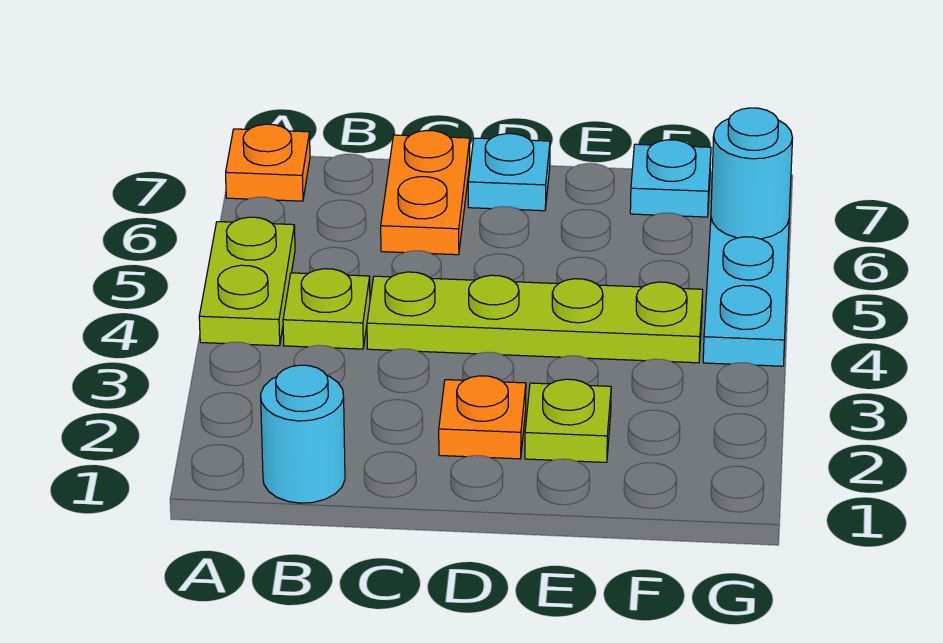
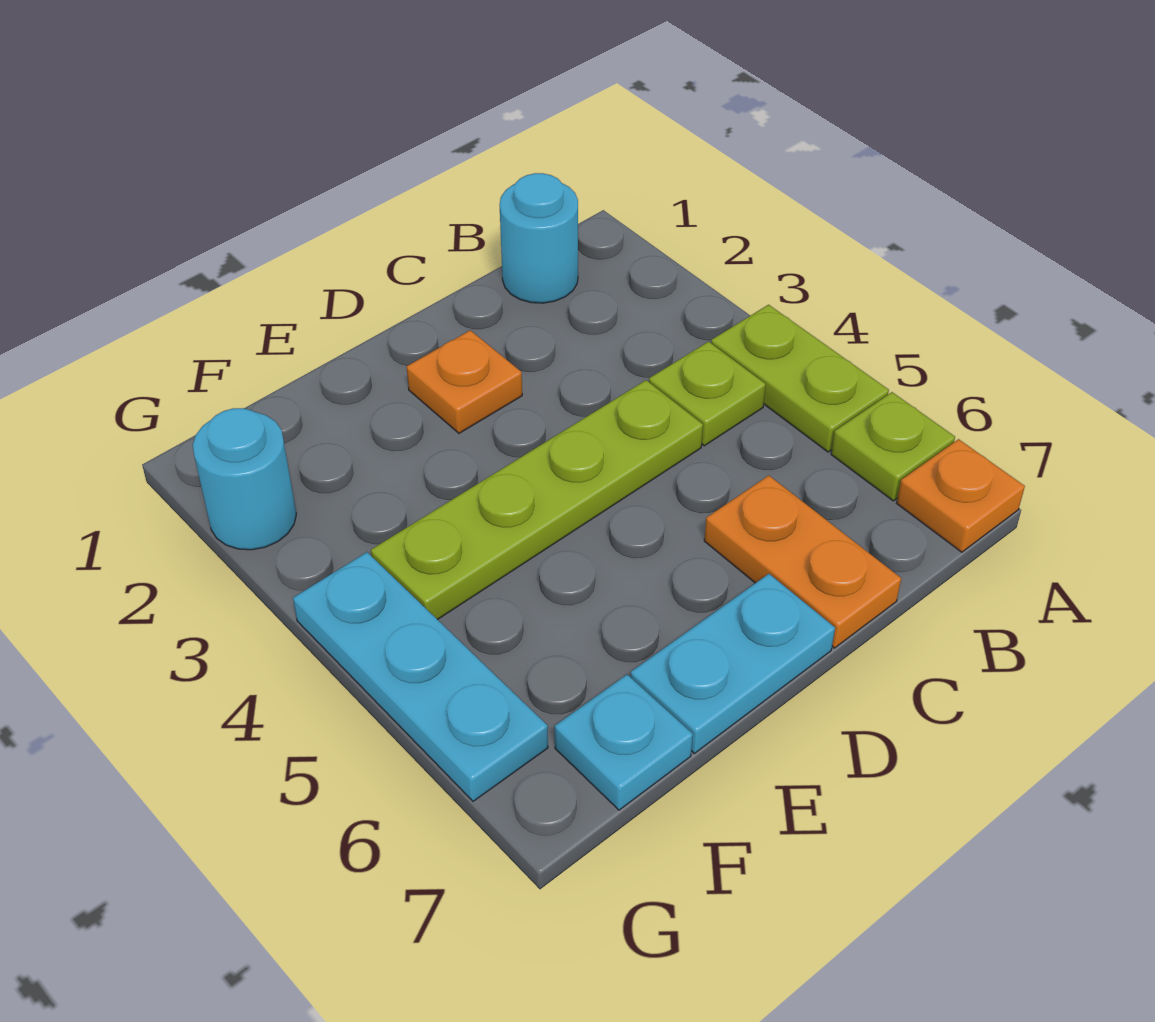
cyan 1x1 plate [468,134,550,211] -> cyan 1x2 plate [630,574,835,753]
lime 1x1 plate [525,379,611,462] -> lime 1x1 plate moved to [831,392,955,501]
cyan 1x1 round brick [711,108,793,239] -> cyan 1x1 round brick moved to [193,408,296,550]

